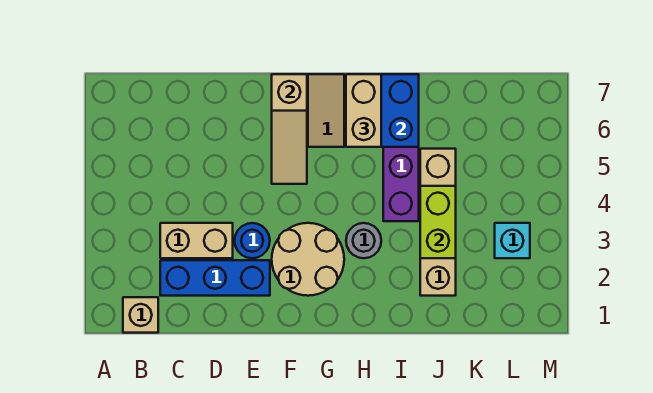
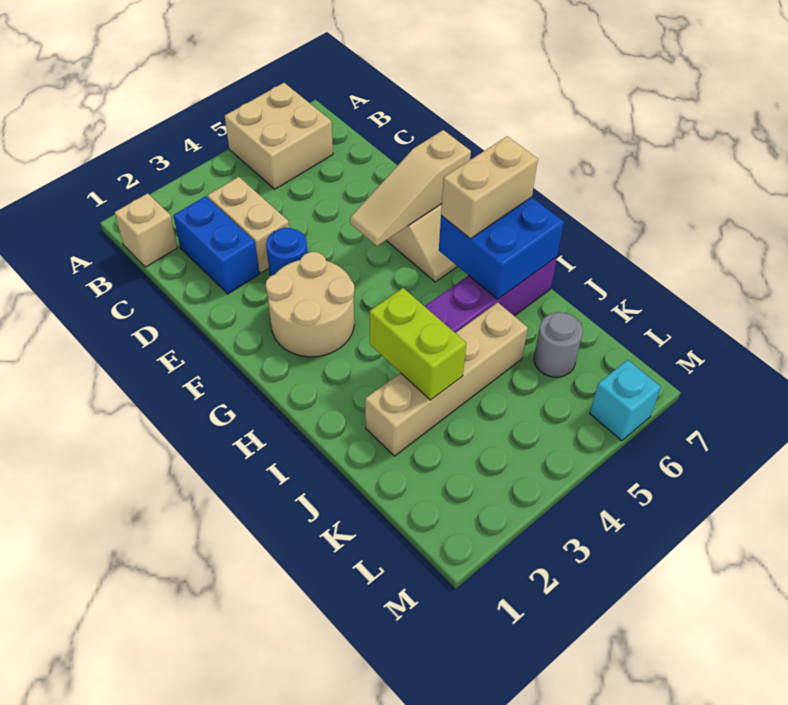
none -> tan 2x2 brick [225,83,333,189]
blue 1x3 brick [160,260,270,296] -> blue 1x2 brick [173,196,259,294]
grey 1x1 round brick [346,223,381,258] -> grey 1x1 round brick moved to [534,312,583,377]
lime 1x2 brick [420,186,456,258] -> lime 1x2 brick turned to [369,288,466,400]
cyan 1x1 brick [495,223,530,258] -> cyan 1x1 brick moved to [590,360,661,441]

